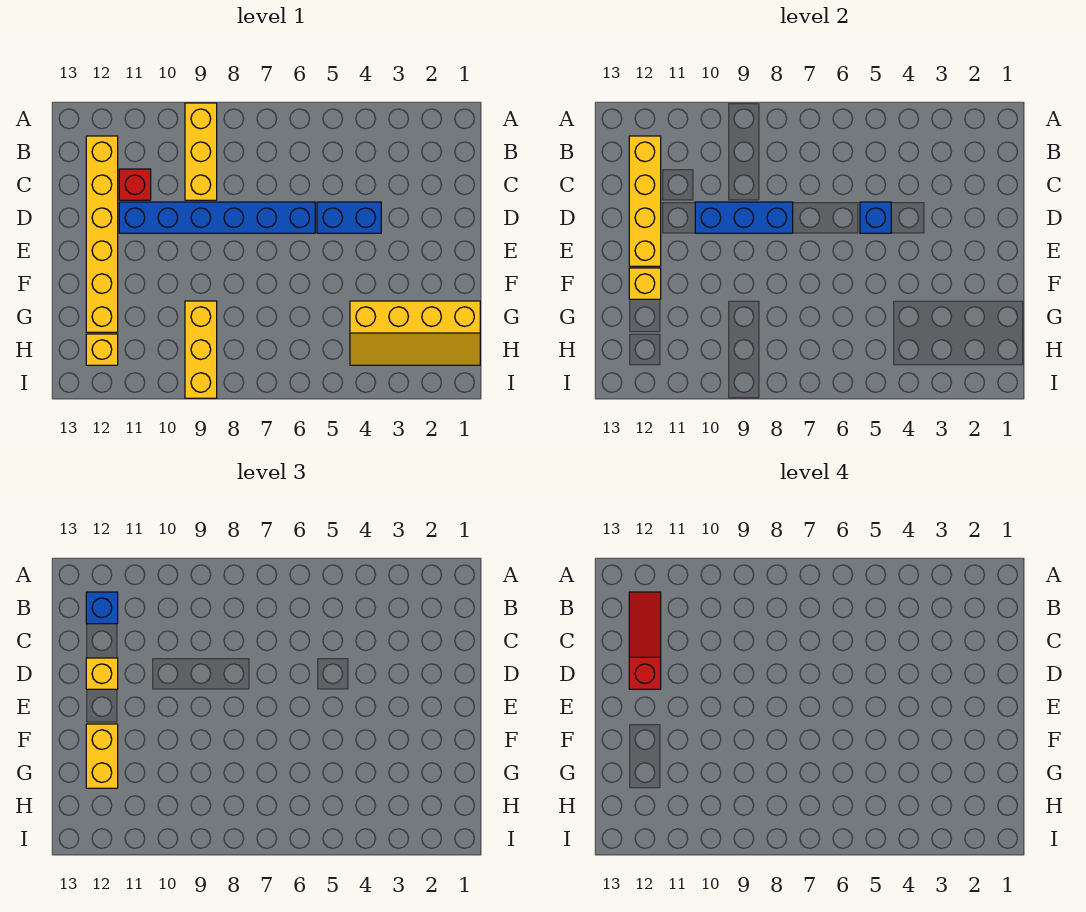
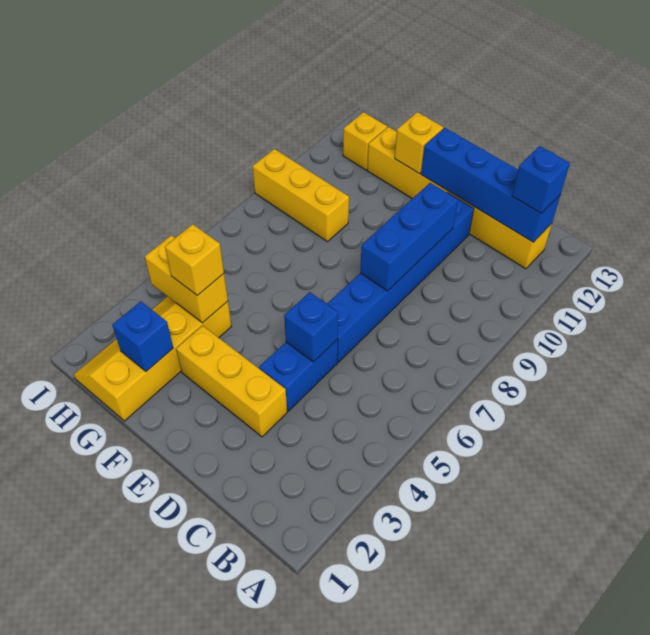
yellow 1x3 brick [185,103,217,200] -> yellow 1x3 brick moved to [176,326,287,437]
yellow 1x4 brick [629,136,661,266] -> blue 1x4 brick [421,128,561,242]
red 1x3 slope [629,592,661,689] -> none
red 1x1 brick [119,169,151,200] -> none
yellow 1x1 brick [86,658,118,689] -> yellow 1x1 brick moved to [165,224,224,296]
yellow 1x2 brick [86,724,118,788] -> yellow 1x2 brick moved to [145,235,228,323]
none -> blue 1x1 brick [112,301,173,371]

